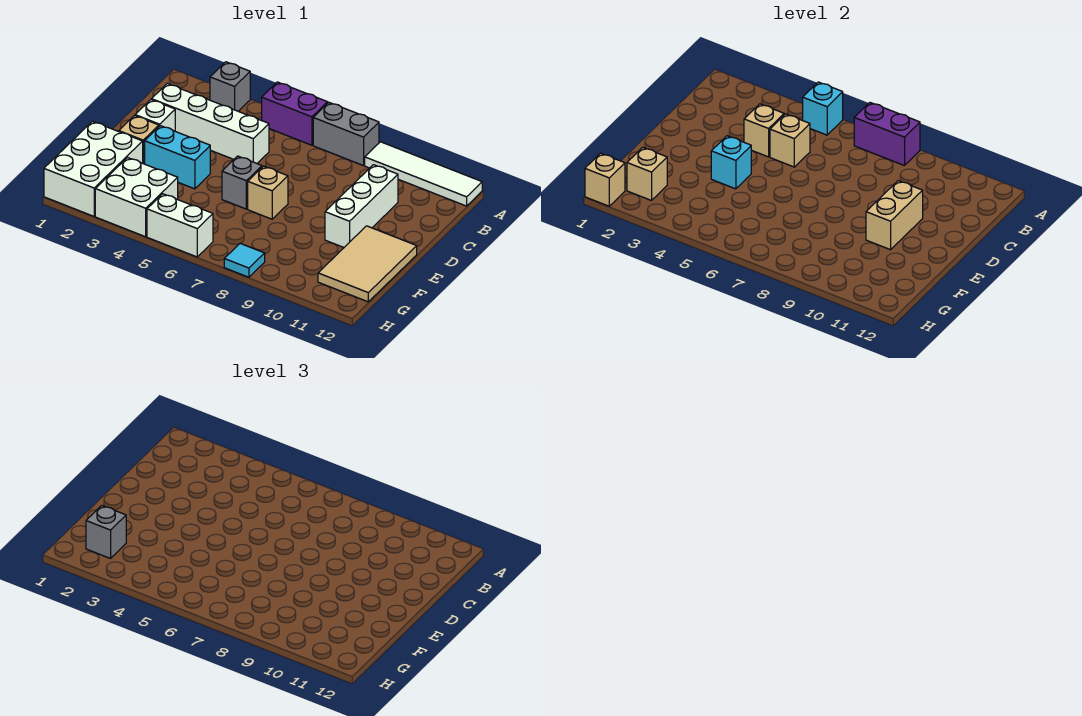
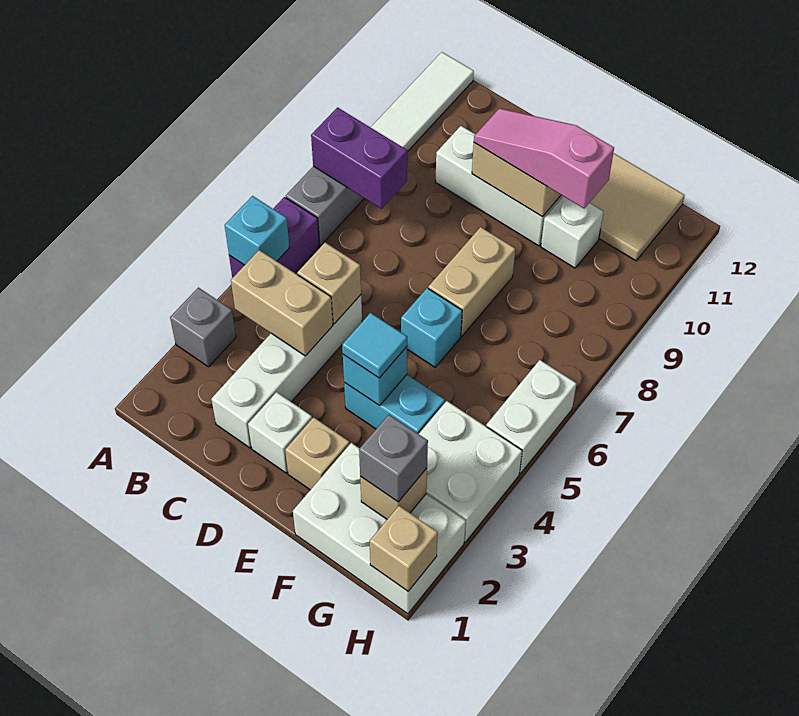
purple 1x2 brick [854,103,920,166] -> purple 1x2 brick turned to [311,107,407,209]
tan 1x1 brick [744,104,784,157] -> tan 1x2 brick [231,250,333,356]
none -> pink 1x3 slope [474,108,614,208]
cyan 1x2 brick [145,126,210,189] -> cyan 1x2 brick turned to [344,375,445,434]
grey 1x1 brick [222,156,262,209] -> cyan 1x1 brick [401,288,462,367]
tan 1x1 brick [248,166,288,219] -> tan 1x2 brick [428,227,515,336]
none -> white 1x1 brick [541,196,603,268]
cyan 1x1 tile [224,243,265,277] -> cyan 1x1 tile moved to [342,313,407,378]

